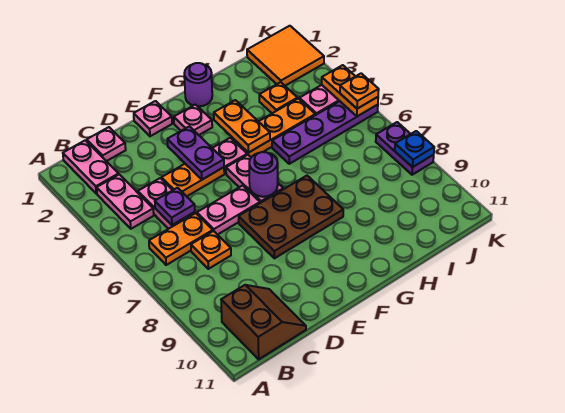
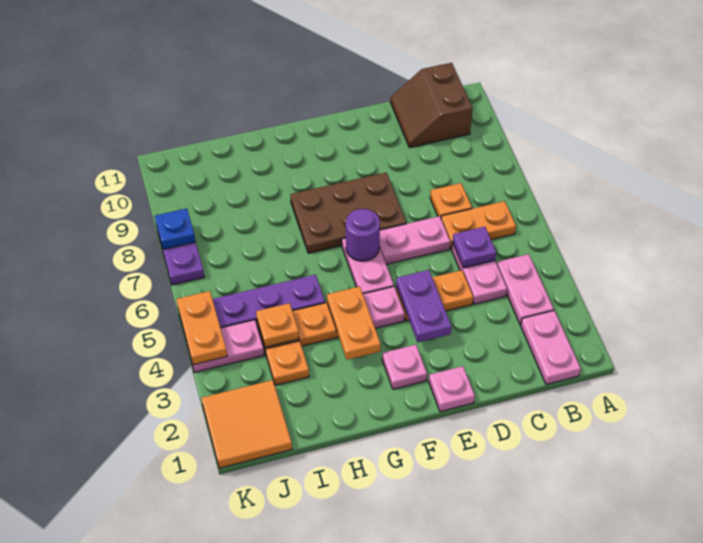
pink 1x1 plate [87,127,126,161] -> none
purple 1x1 round brick [184,63,212,106] -> none
orange 1x1 plate [340,73,379,109] -> orange 1x1 plate moved to [256,303,299,347]

